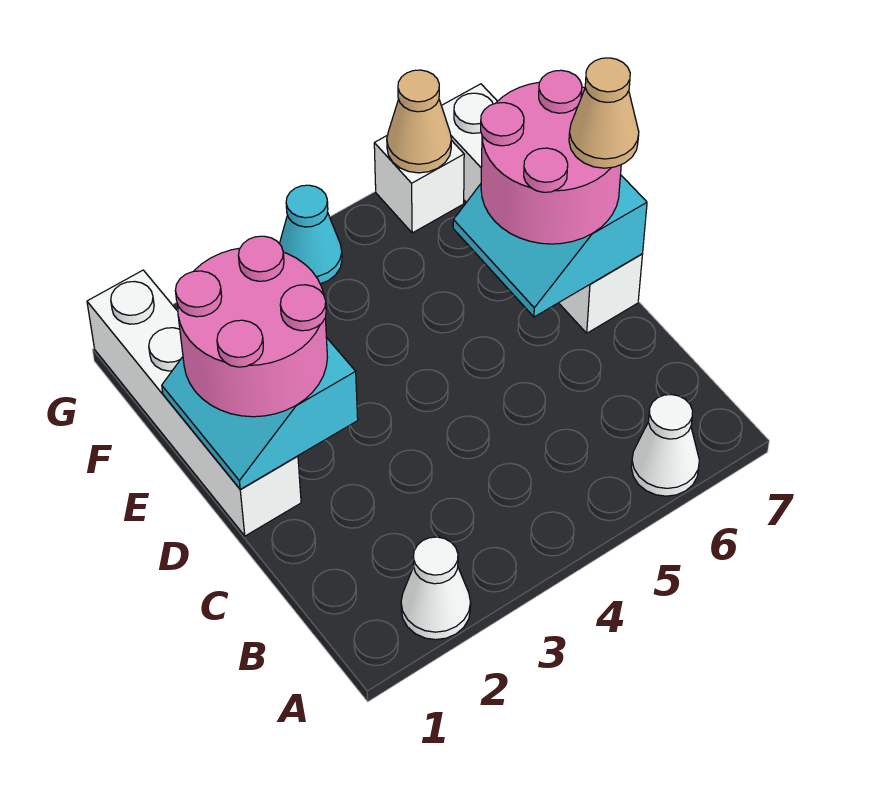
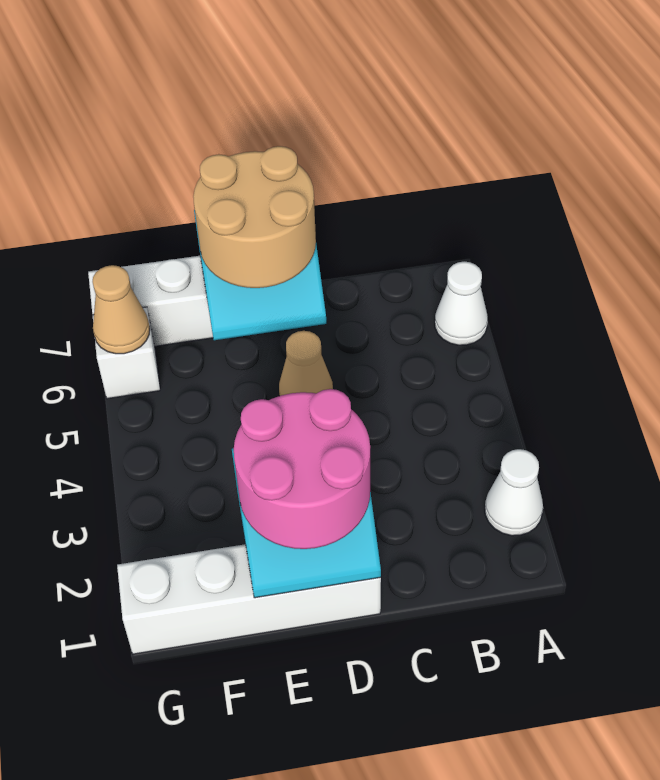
pink 2x2 round brick [481,70,621,244] -> tan 2x2 round brick [193,146,316,288]
tan 1x1 cone [569,58,639,168] -> tan 1x1 cone moved to [279,331,333,396]
cyan 1x1 cone [280,185,342,284] -> none

